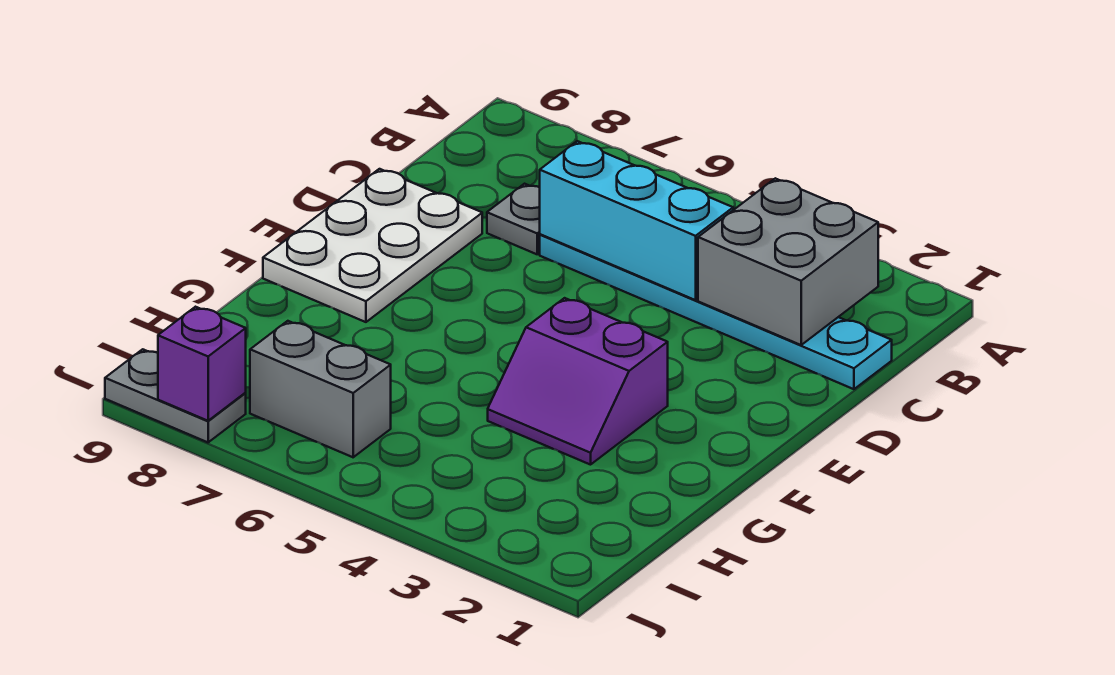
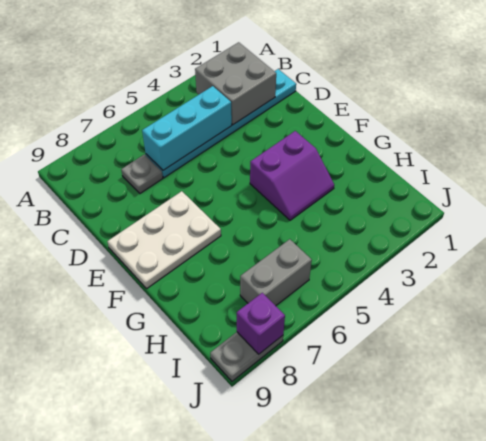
white 2x3 plate [263,169,482,322] -> white 2x3 plate turned to [107,191,221,288]

